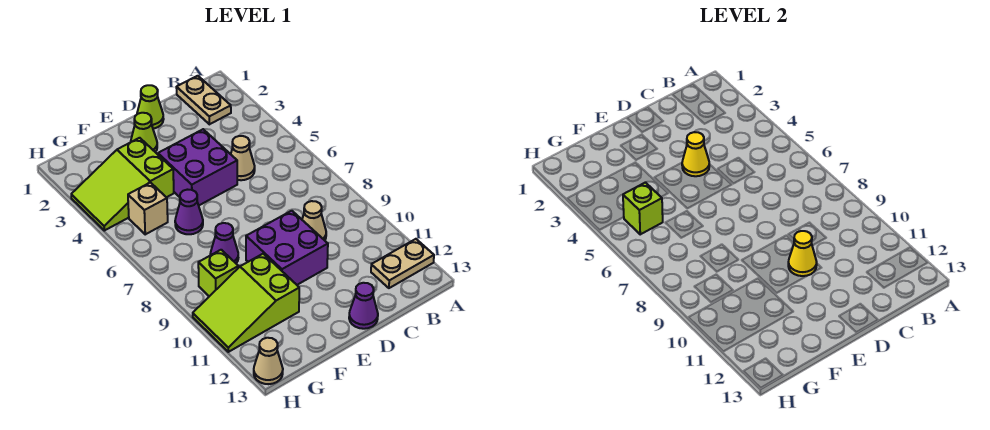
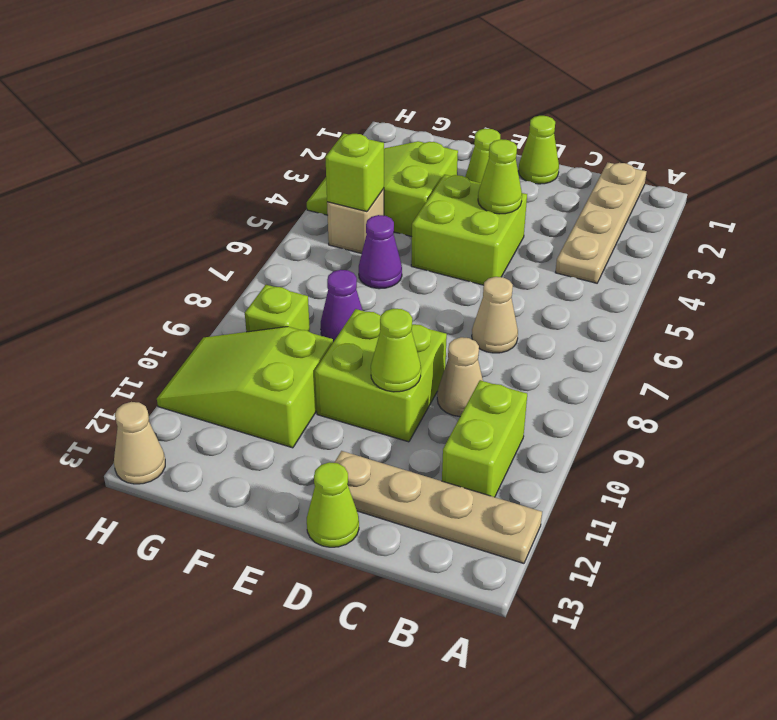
tan 1x2 plate [371,239,434,288] -> tan 1x4 plate [334,451,542,563]
tan 1x2 plate [176,76,231,124] -> tan 1x4 plate [555,162,647,283]
none -> lime 1x2 brick [442,380,527,497]
tan 1x1 cone [231,136,255,180] -> tan 1x1 cone moved to [472,277,518,353]
purple 2x2 brick [158,129,237,205] -> lime 2x2 brick [411,175,527,285]
yellow 1x1 cone [682,132,709,176] -> lime 1x1 cone [478,139,522,214]
purple 2x2 brick [246,211,328,285] -> lime 2x2 brick [315,309,447,442]
yellow 1x1 cone [788,231,817,276] -> lime 1x1 cone [371,309,421,392]
purple 1x1 cone [349,283,378,329] -> lime 1x1 cone [307,462,359,547]

